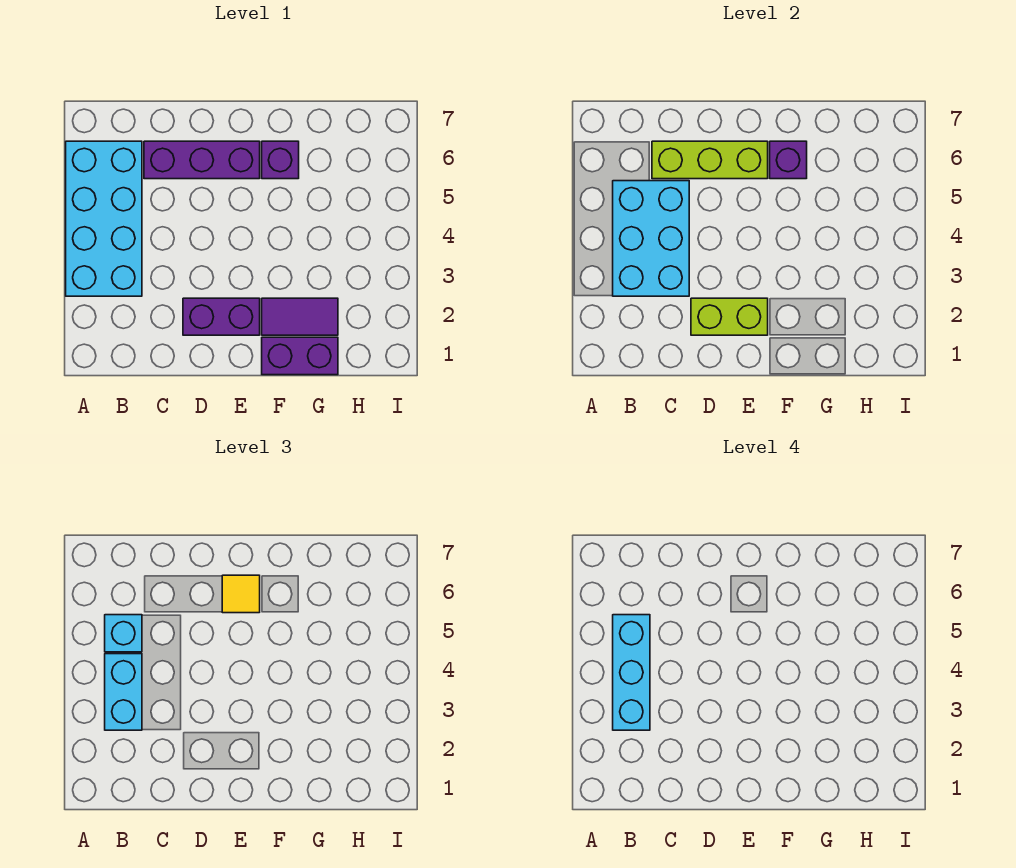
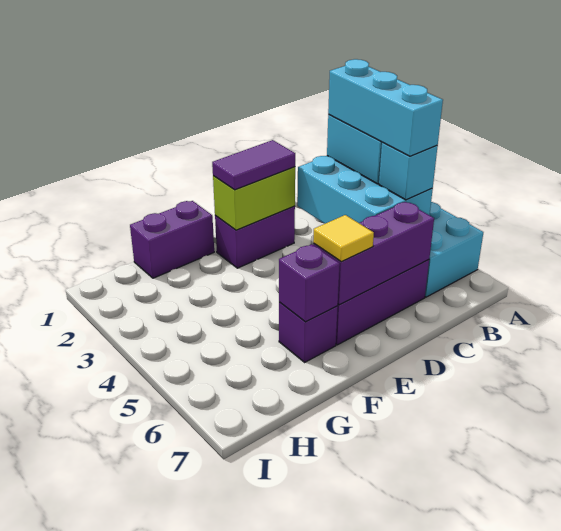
lime 1x3 brick [652,141,768,179] -> purple 1x3 brick [313,202,434,305]
purple 1x2 tile [262,298,338,335] -> purple 1x2 tile moved to [212,140,295,190]

